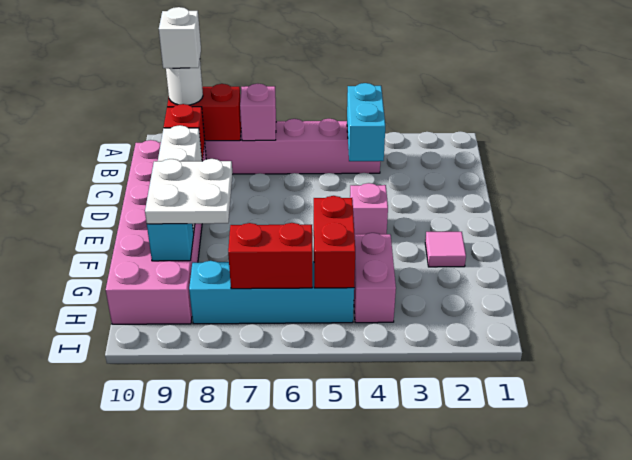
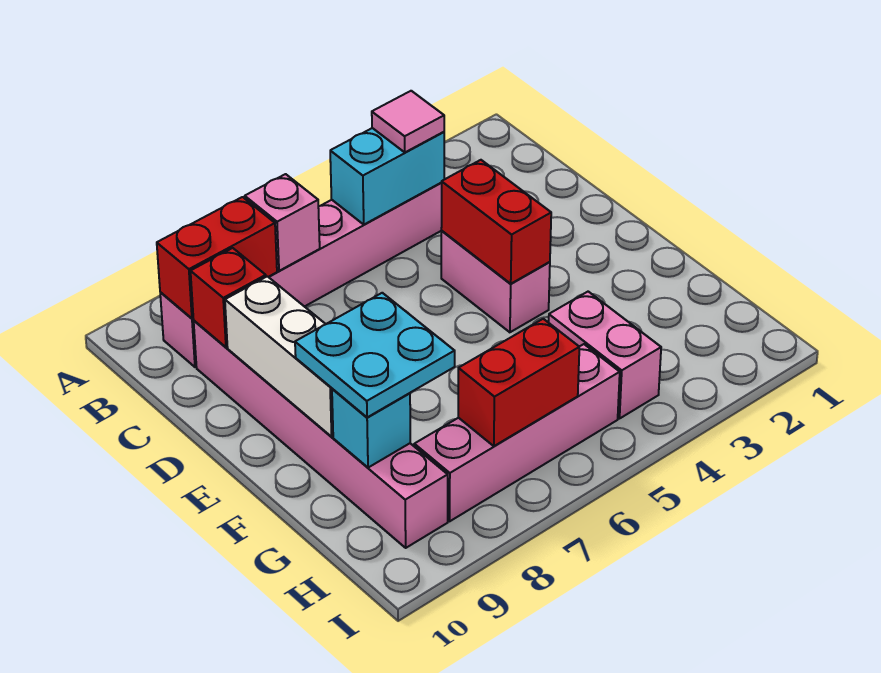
cyan 1x2 brick [347,83,385,161] -> cyan 1x2 brick turned to [330,128,444,224]
white 1x1 round brick [166,61,203,105] -> none
white 1x1 brick [159,7,201,68] -> none
pink 2x6 brick [106,140,206,324] -> pink 1x6 brick [194,321,448,548]
pink 1x1 brick [350,183,388,234] -> pink 1x2 brick [441,231,550,332]
pink 1x1 tile [425,232,466,267] -> pink 1x1 tile moved to [372,91,444,152]
white 2x2 plate [145,159,233,224] -> cyan 2x2 plate [295,293,455,417]
red 1x2 brick [314,196,355,288] -> red 1x2 brick moved to [441,160,551,284]
cyan 1x4 brick [189,261,354,324] -> pink 1x4 brick [414,344,620,521]

